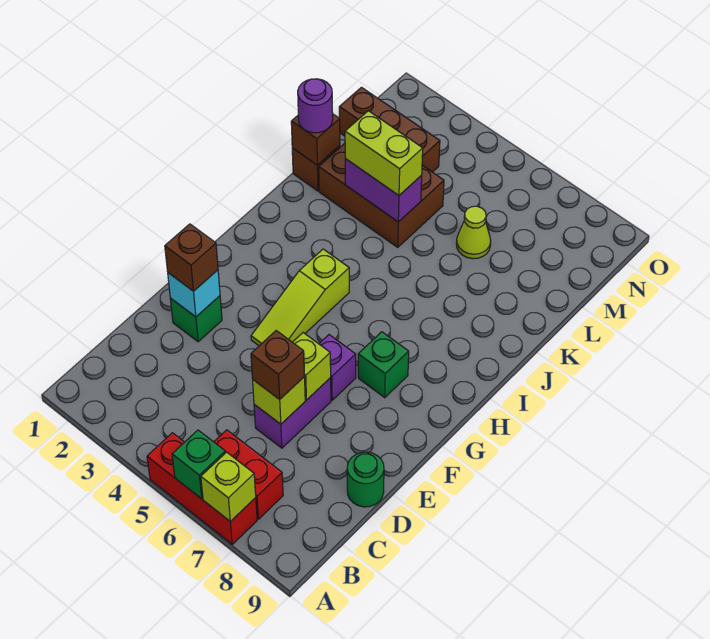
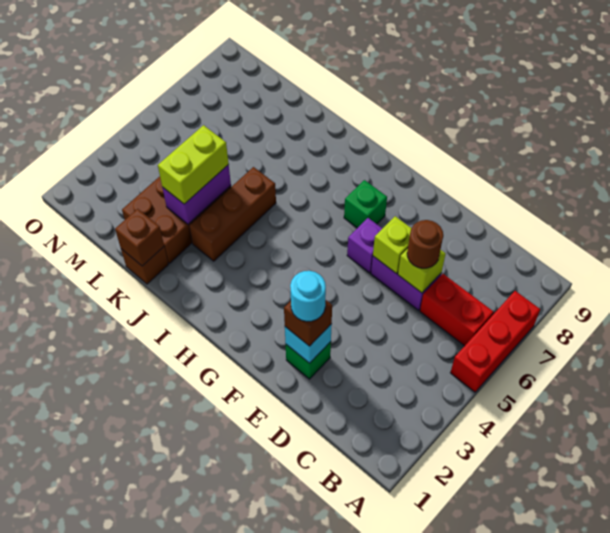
green 1x1 brick [172,430,225,499] -> none
lime 1x1 brick [201,452,256,521] -> none
red 1x2 brick [214,430,283,519] -> red 1x2 brick turned to [420,274,494,346]
brown 1x1 brick [251,331,305,399] -> brown 1x1 round brick [407,220,443,268]
green 1x1 round brick [347,452,384,507] -> none
none -> cyan 1x1 round brick [290,271,326,321]
lime 1x3 slope [251,249,349,346] -> none
purple 1x1 round brick [298,79,333,133] -> none
lime 1x1 cone [456,206,491,259] -> none
brown 1x3 brick [339,87,440,172] -> brown 1x3 brick moved to [189,167,276,261]

